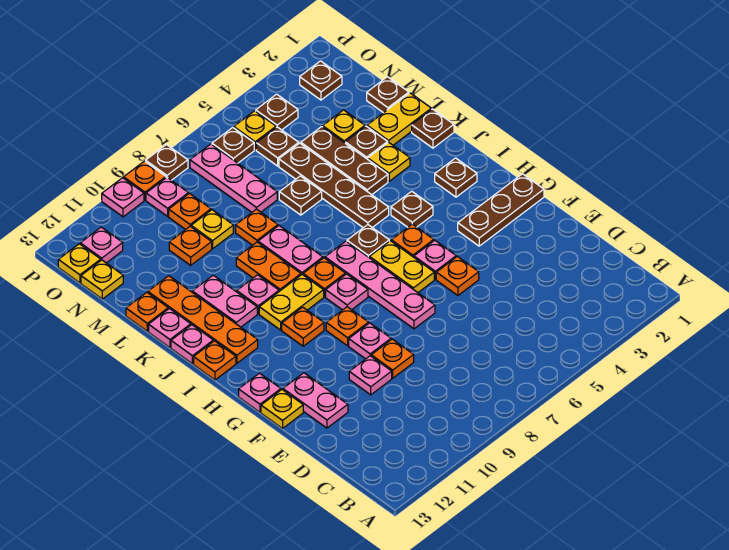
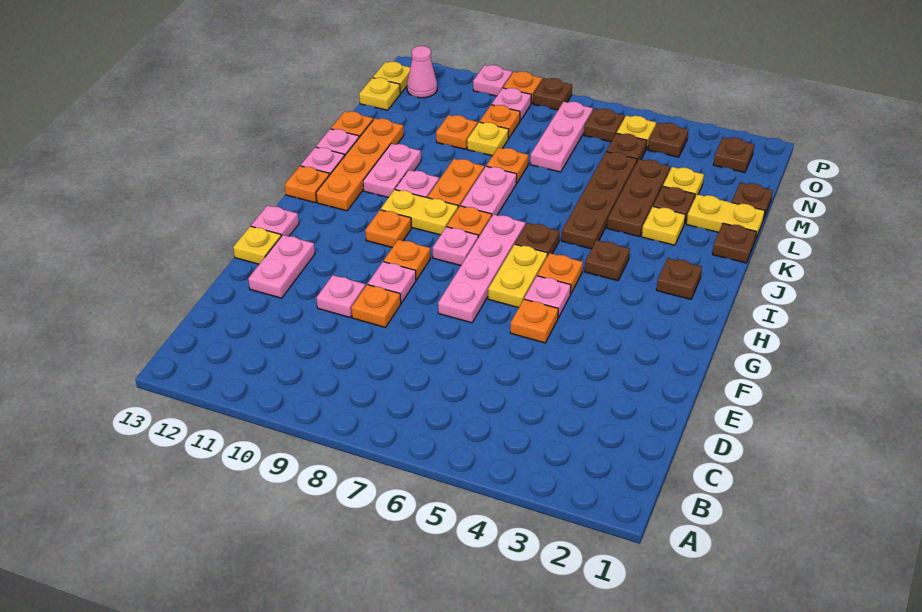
brown 1x3 plate [458,174,544,246] -> none
brown 1x1 plate [279,176,322,215] -> none
pink 1x1 plate [80,227,123,263] -> pink 1x1 cone [407,46,437,98]

